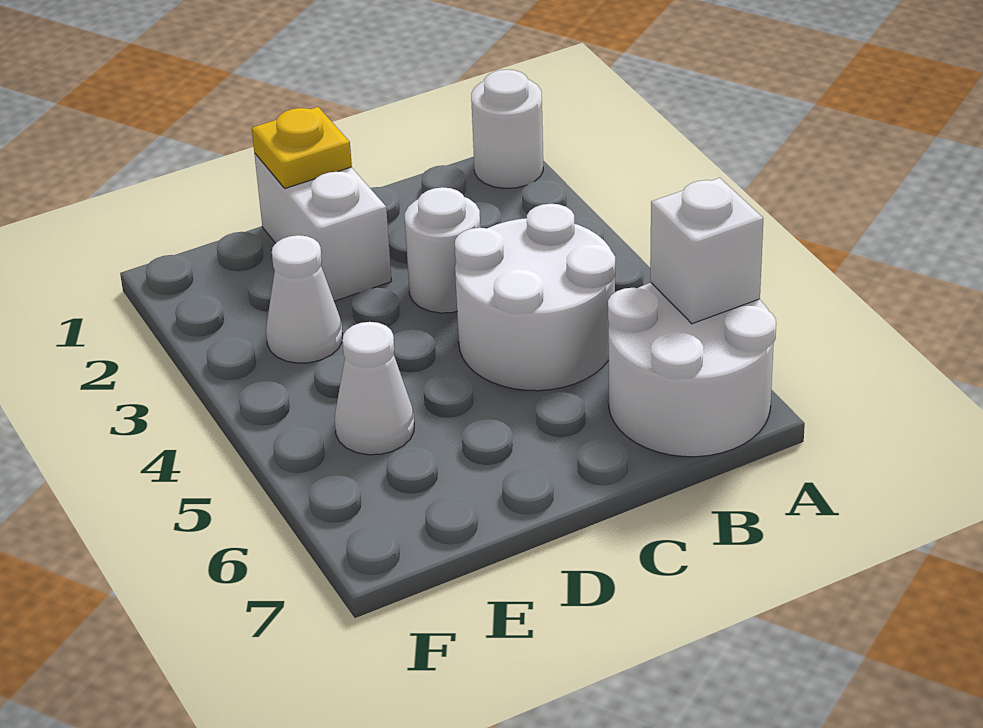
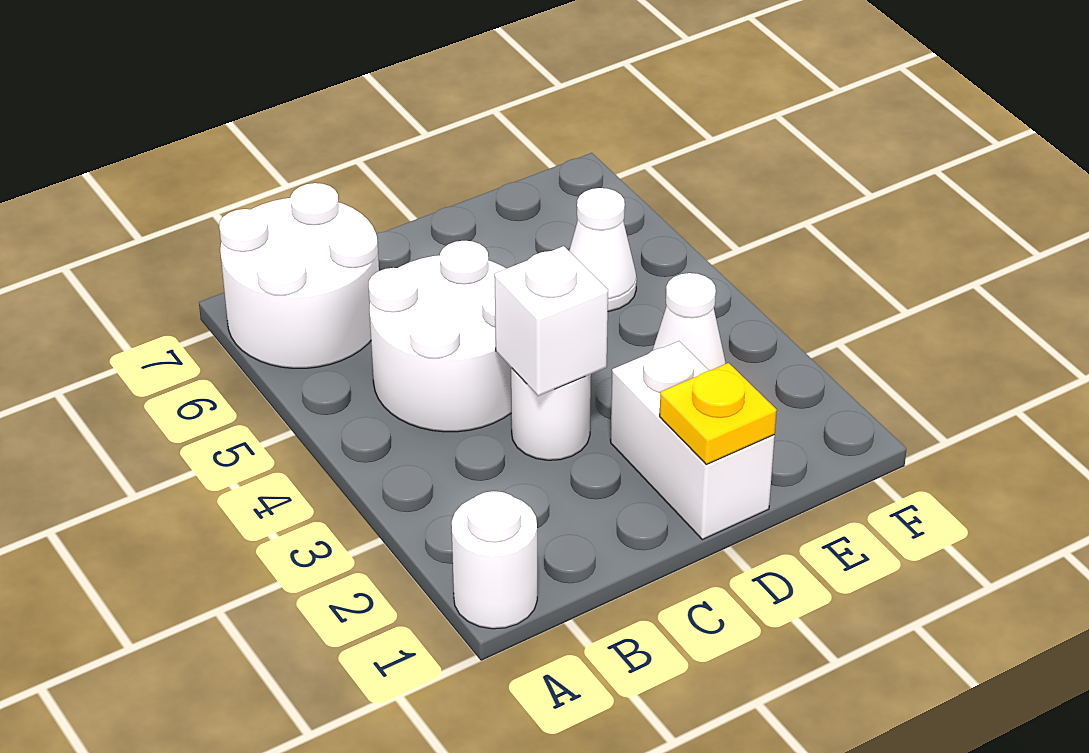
white 1x1 brick [650,178,763,324] -> white 1x1 brick moved to [494,246,608,396]

